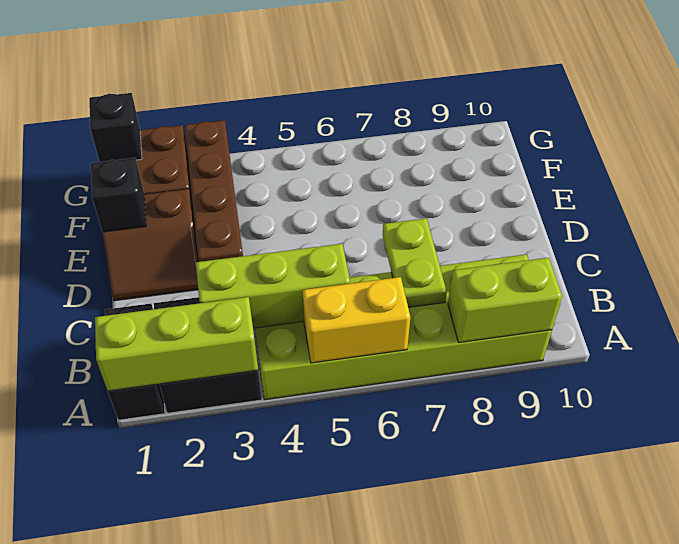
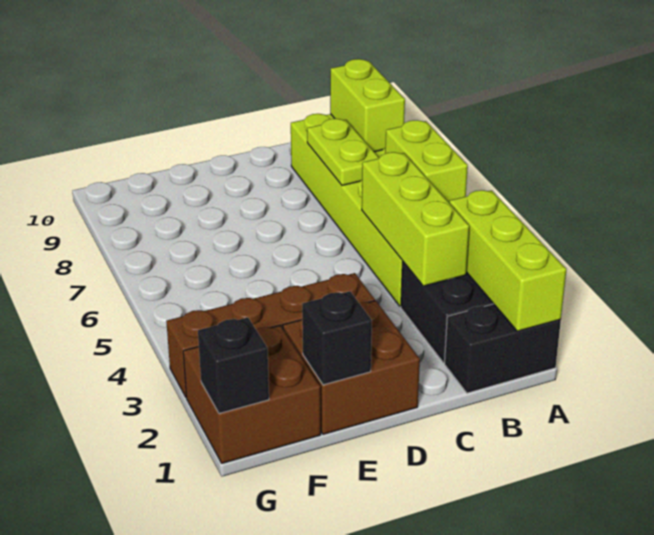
yellow 1x2 brick [302,277,410,363] -> lime 1x2 brick [385,120,468,202]
lime 1x2 plate [383,218,447,307] -> lime 1x2 plate turned to [307,119,379,185]
brown 2x2 slope [102,189,199,301] -> brown 2x2 brick [283,301,420,434]

